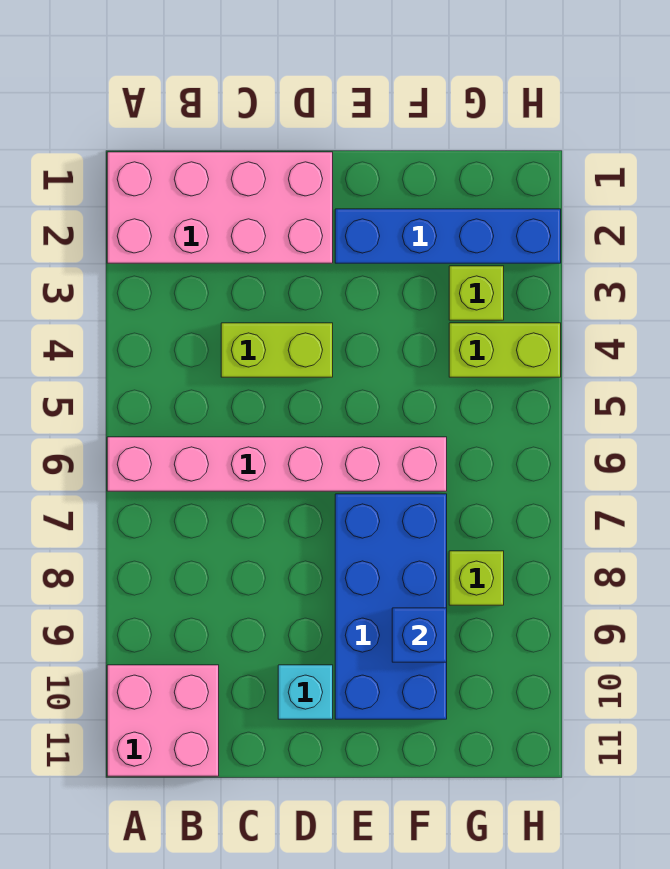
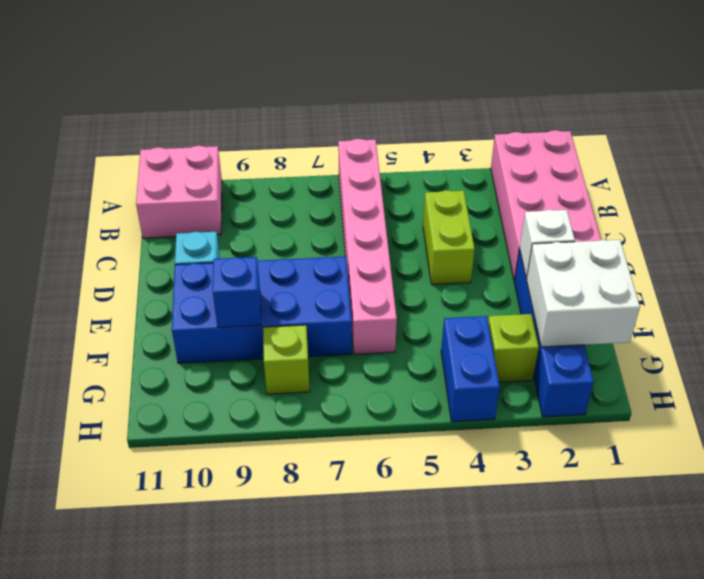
none -> white 1x1 brick [520,210,575,278]
none -> white 2x2 brick [527,240,640,347]
lime 1x2 brick [449,323,561,377] -> blue 1x2 brick [441,316,500,422]

